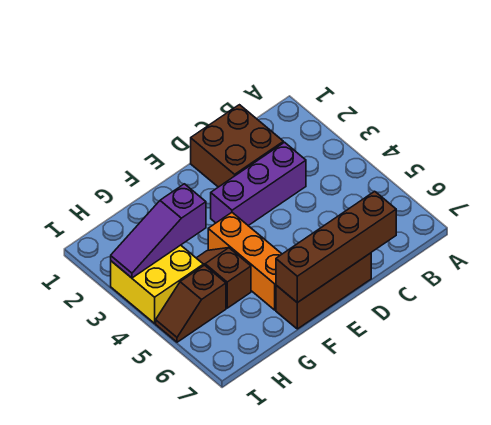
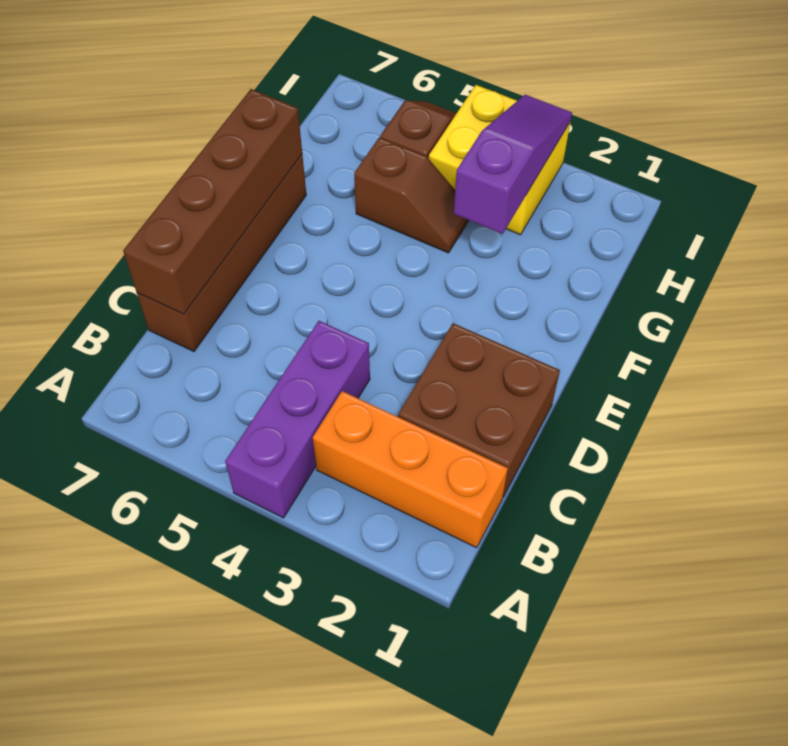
purple 1x3 brick [211,142,306,226] -> purple 1x3 brick moved to [225,321,370,518]
brown 1x3 brick [276,253,371,329] -> brown 1x4 brick [137,155,306,352]
orange 1x3 brick [208,212,282,310] -> orange 1x3 brick moved to [313,391,508,548]

